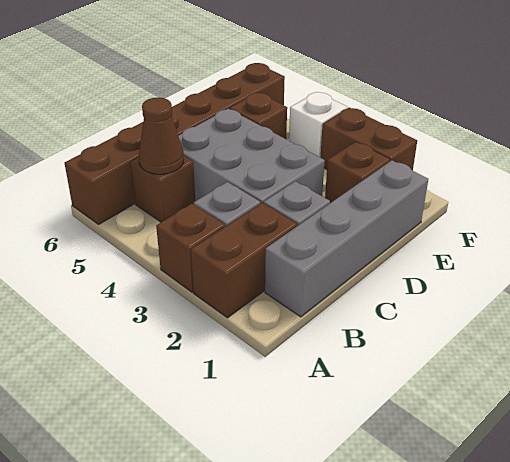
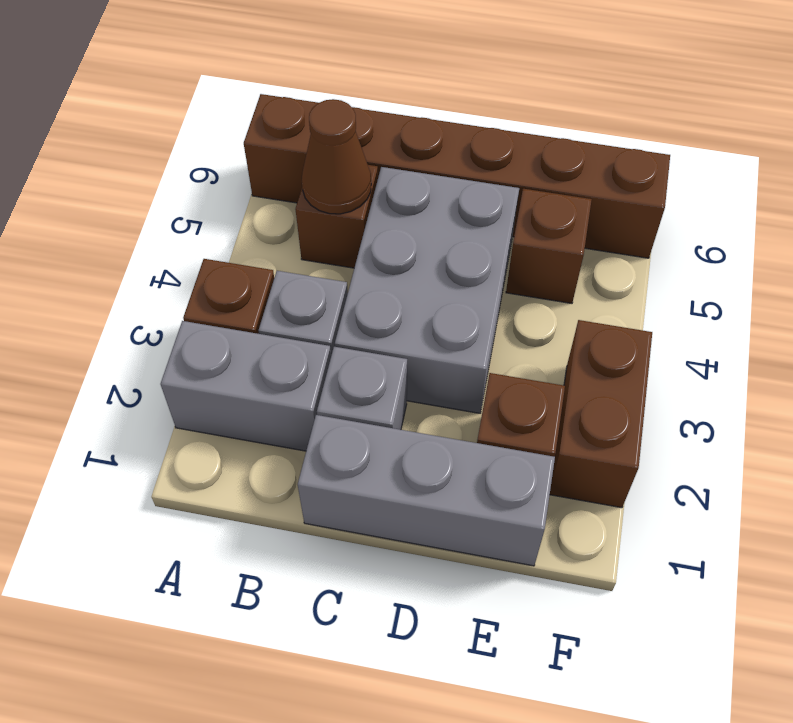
brown 1x2 brick [191,203,297,318] -> grey 1x2 brick [161,321,331,451]
grey 1x4 brick [265,160,428,317] -> grey 1x3 brick [298,415,555,566]
white 1x1 brick [289,92,347,157] -> none

